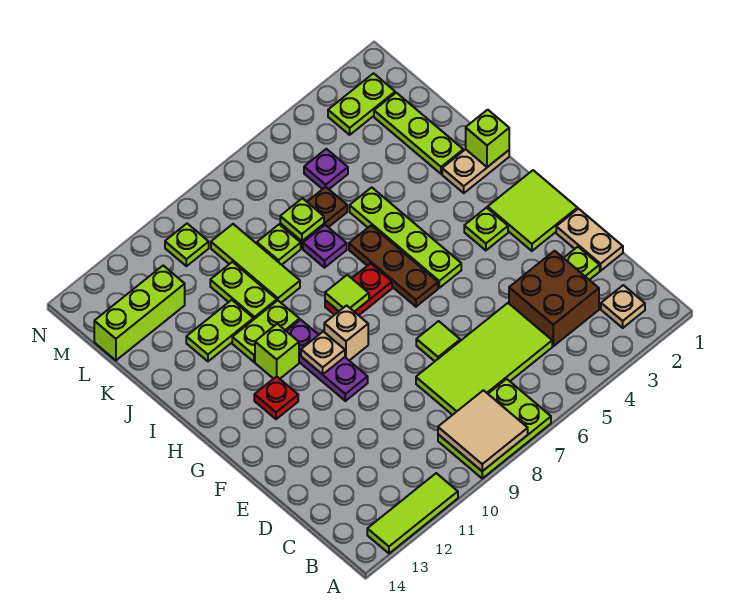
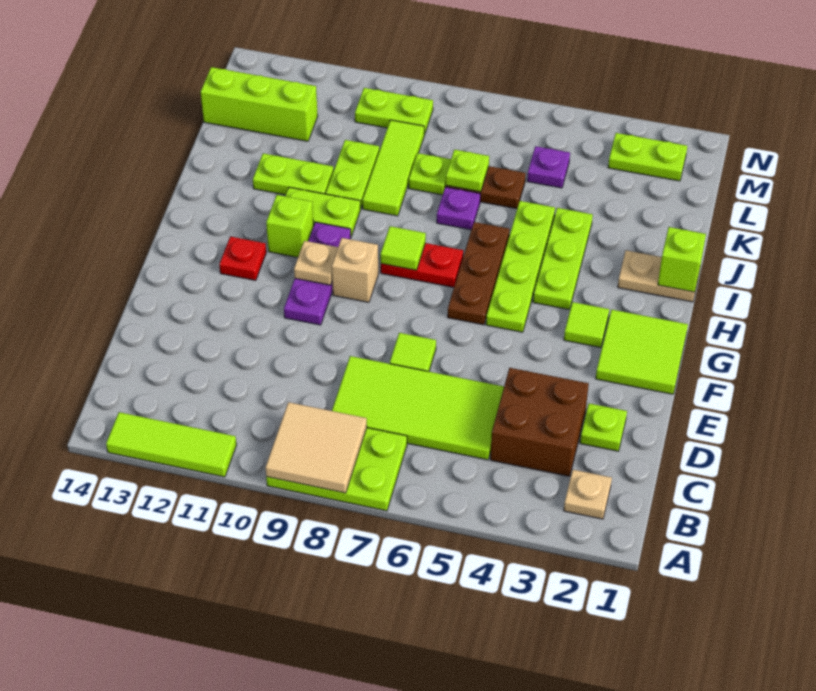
tan 1x2 plate [556,209,623,271] -> none
lime 1x1 plate [464,208,508,250] -> lime 1x1 tile [564,302,609,347]
lime 1x3 plate [374,93,463,174] -> lime 1x3 plate moved to [533,208,593,310]
lime 1x1 plate [165,224,209,266] -> lime 1x2 plate [355,88,433,134]

